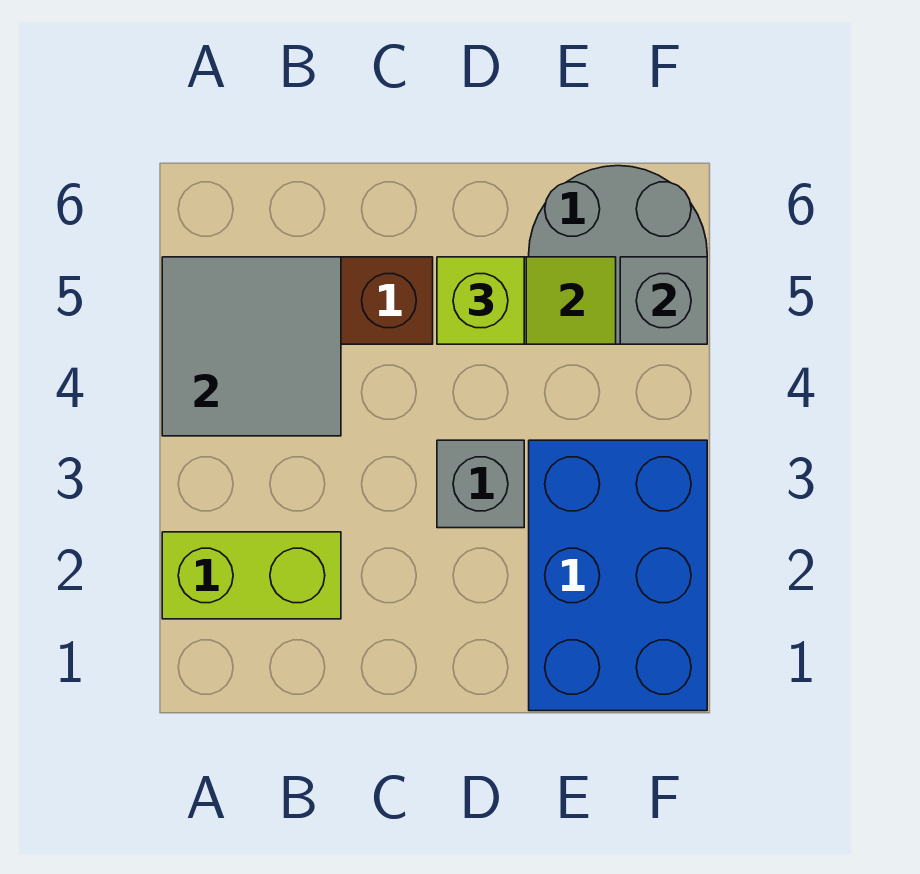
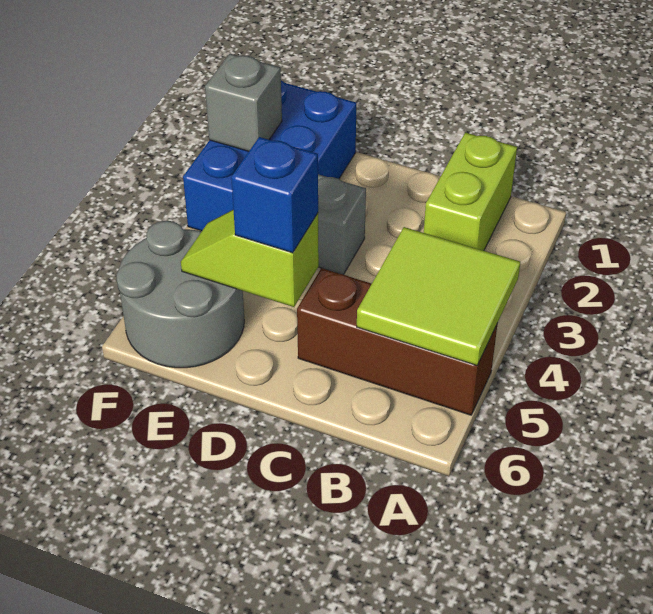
lime 1x2 brick [162,532,341,619] -> lime 1x2 brick turned to [424,132,517,251]
grey 2x2 tile [162,257,341,436] -> lime 2x2 tile [357,227,520,365]
lime 1x1 brick [437,257,524,344] -> blue 1x1 brick [231,137,318,253]
grey 1x1 brick [620,257,707,344] -> grey 1x1 brick moved to [205,54,282,151]

